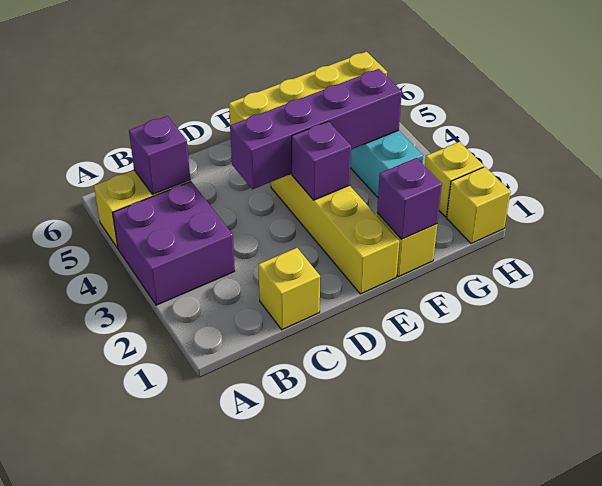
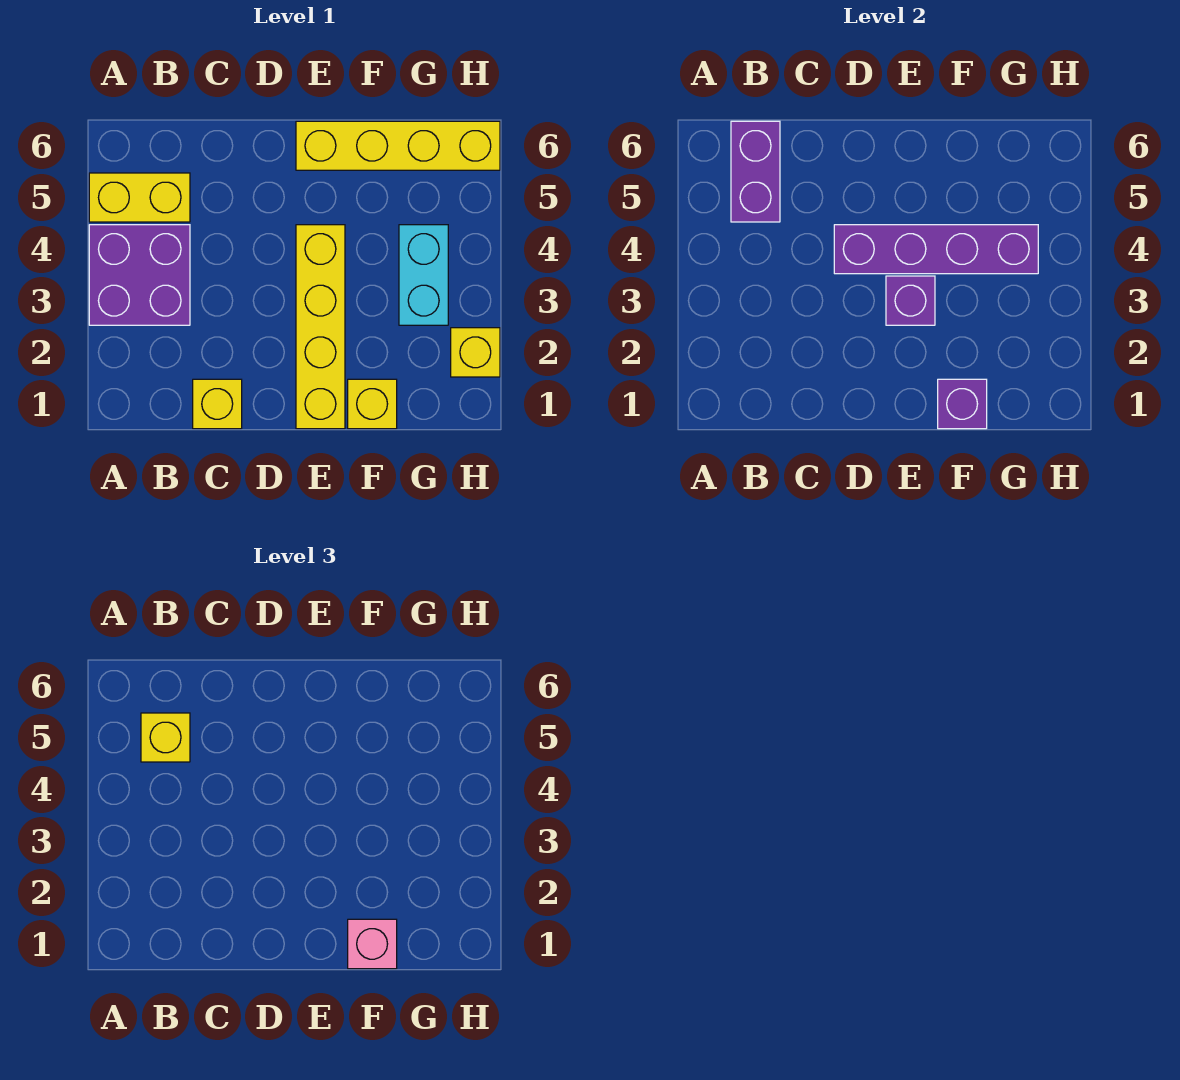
purple 1x1 brick [129,116,190,194] -> purple 1x2 brick [731,121,780,222]
none -> pink 1x1 brick [348,919,397,969]
yellow 1x1 brick [447,167,510,243] -> yellow 1x1 brick moved to [141,713,190,762]

